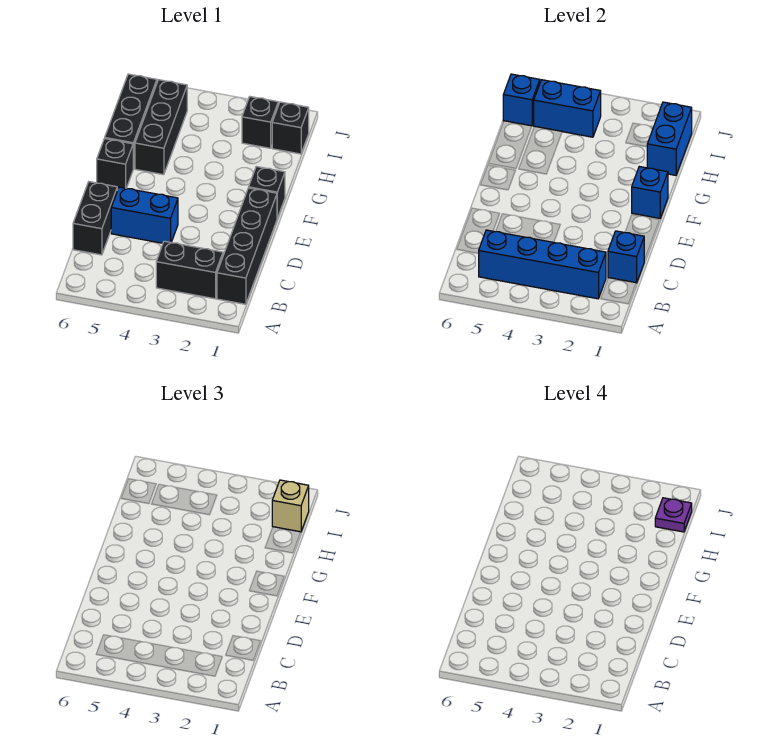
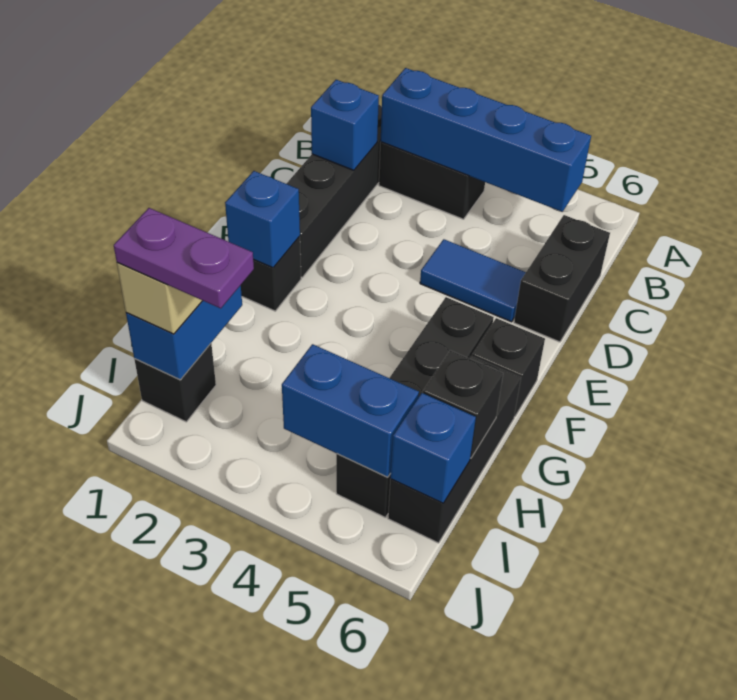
blue 1x2 brick [111,187,178,243] -> blue 1x2 tile [420,239,526,322]
black 1x3 brick [135,80,187,175] -> black 1x4 brick [336,297,494,518]
purple 1x1 plate [655,498,692,532] -> purple 1x2 plate [114,208,254,308]
black 1x1 brick [242,97,278,148] -> black 1x1 brick moved to [423,350,503,458]

